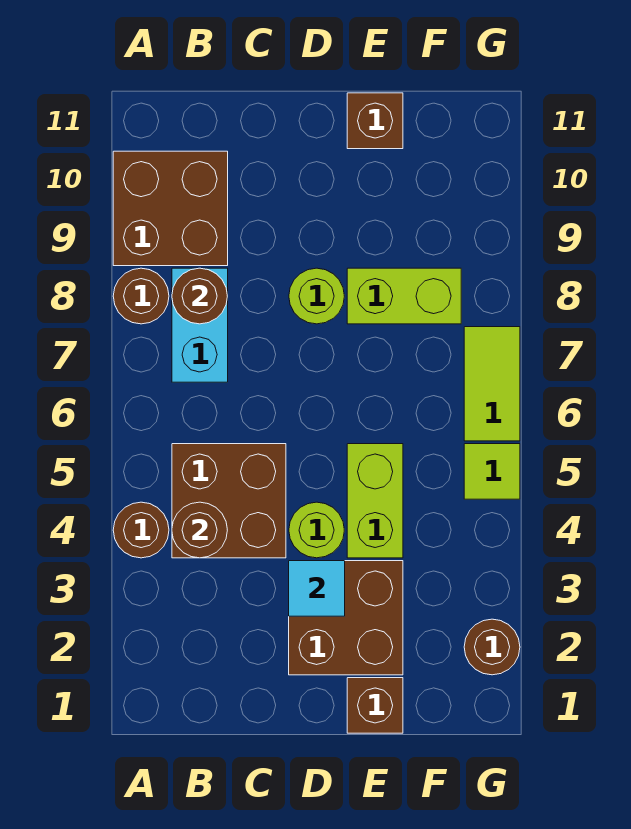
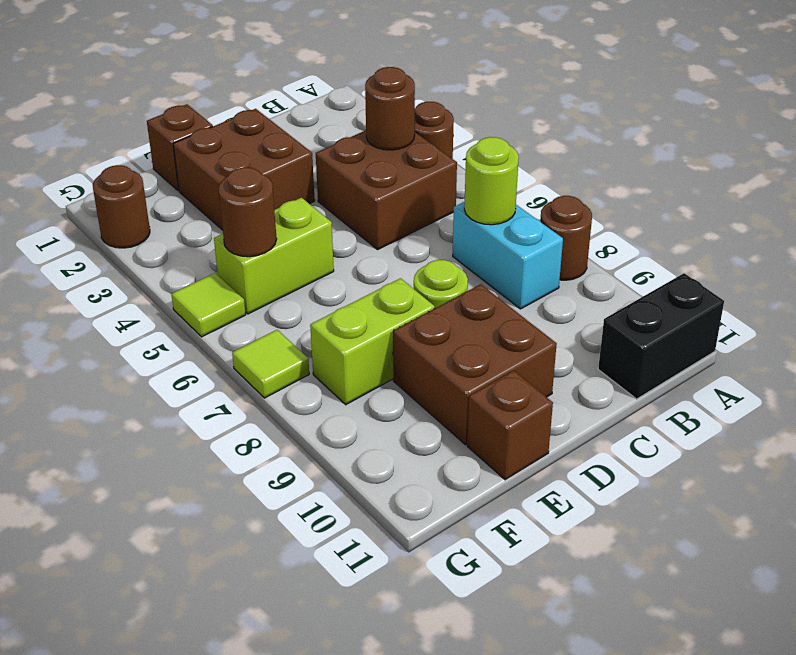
brown 2x2 brick [113,151,228,266] -> brown 2x2 brick moved to [393,284,557,445]
none -> black 1x2 brick [598,273,724,399]
brown 1x1 round brick [172,268,228,324] -> brown 1x1 round brick moved to [218,167,277,257]
cyan 1x1 tile [289,561,345,616] -> none
lime 1x1 round brick [289,502,344,558] -> lime 1x1 round brick moved to [464,137,519,225]
lime 1x2 brick [347,444,403,558] -> lime 1x2 brick turned to [214,198,334,314]
lime 1x2 tile [464,327,520,441] -> lime 1x1 tile [232,330,309,398]

